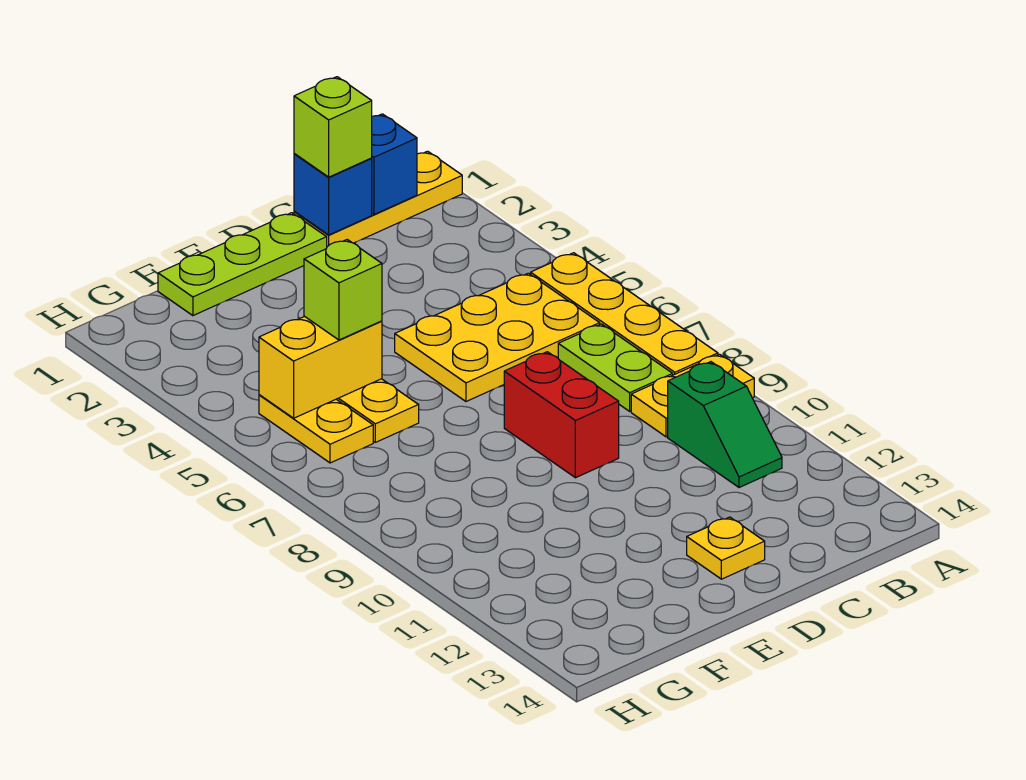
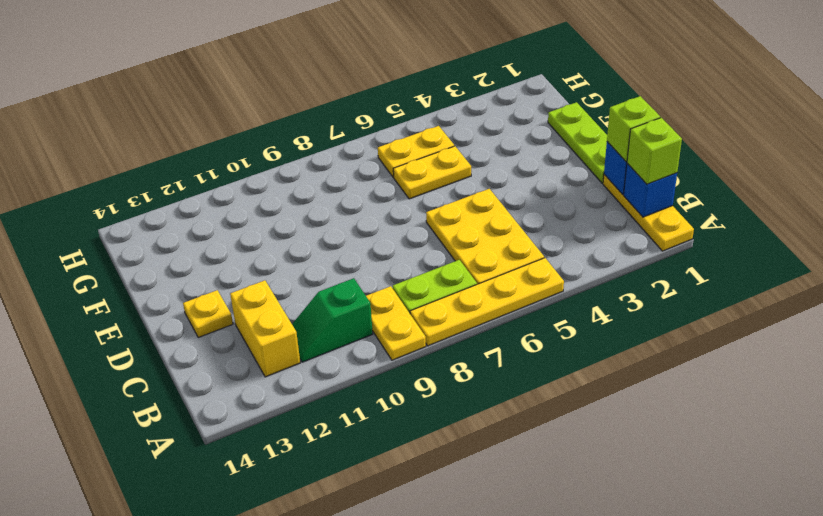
red 1x2 brick [504,352,619,478] -> none
yellow 1x2 brick [259,316,382,418] -> yellow 1x2 brick moved to [230,280,300,377]
lime 1x1 brick [304,240,382,340] -> lime 1x1 brick moved to [627,118,682,184]

